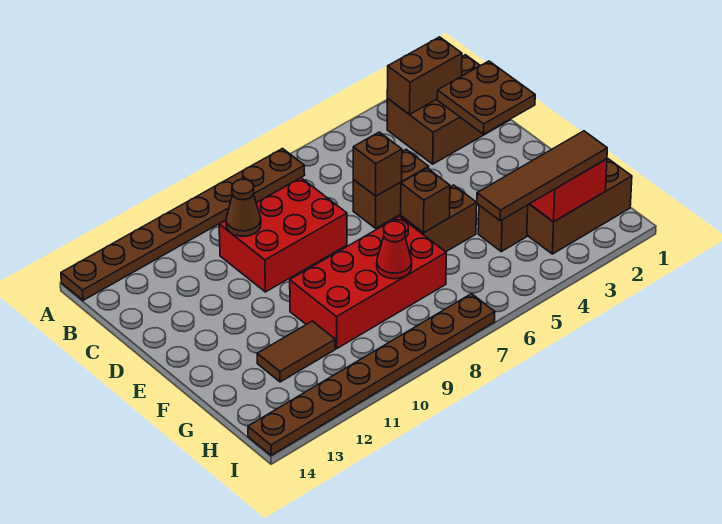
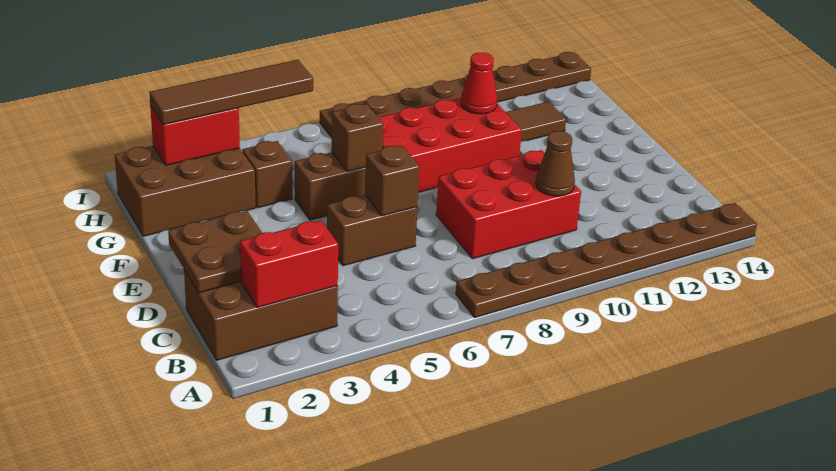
brown 1x2 brick [387,37,462,115] -> red 1x2 brick [240,220,338,307]
red 1x1 cone [377,221,412,279] -> red 1x1 cone moved to [461,52,497,114]

